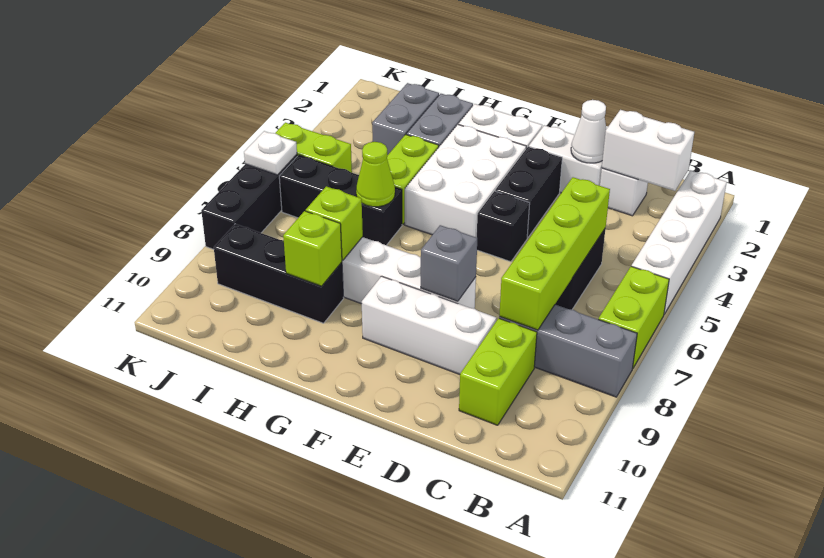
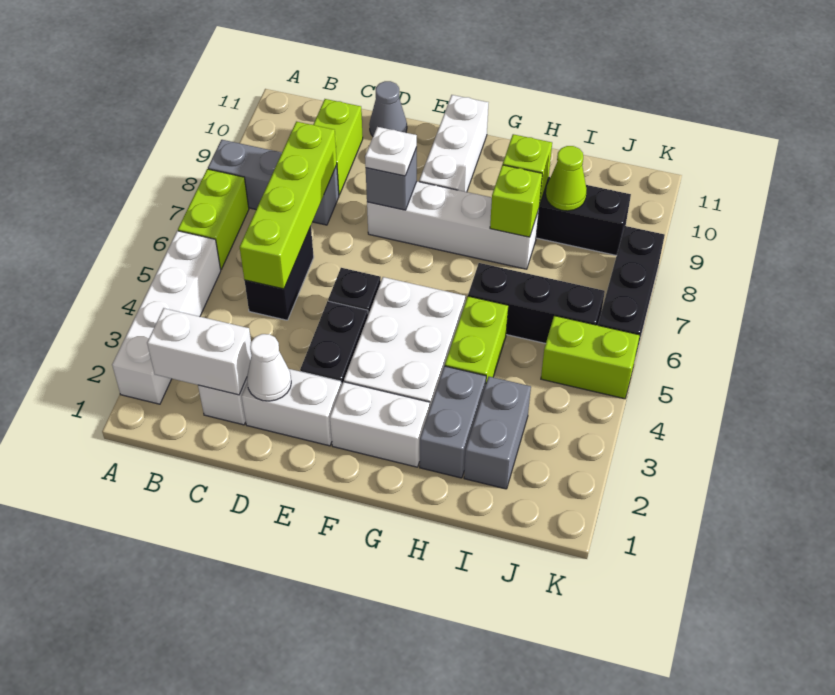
white 1x3 brick [362,276,496,374] -> white 1x3 brick turned to [419,95,488,192]
none -> grey 1x1 cone [369,81,407,136]
lime 1x1 cone [356,142,395,207] -> lime 1x1 cone moved to [546,146,587,211]
white 1x1 plate [244,131,297,175] -> white 1x1 plate moved to [365,127,417,176]

